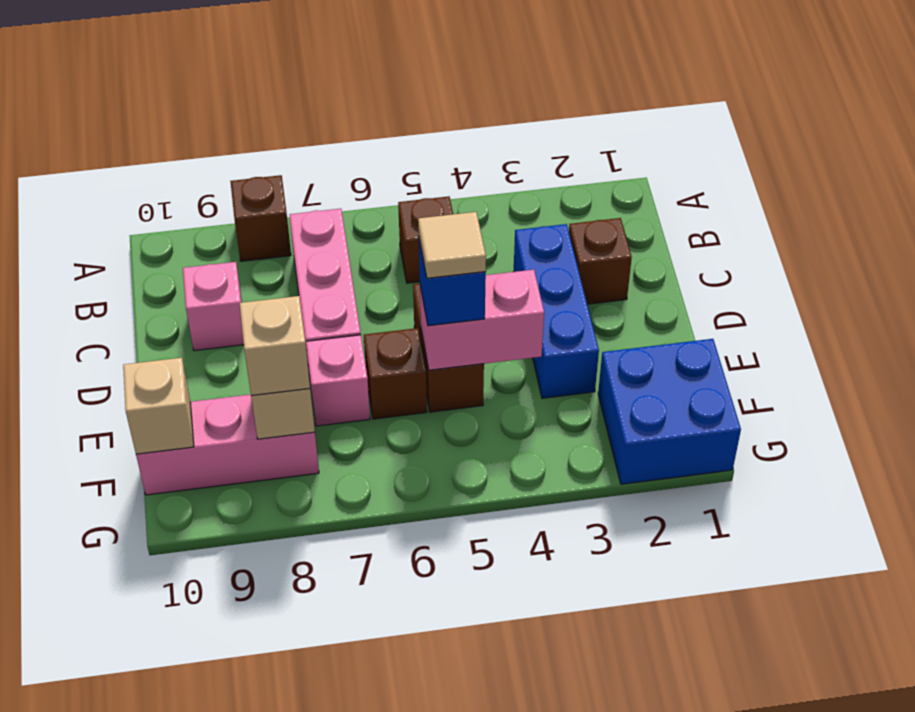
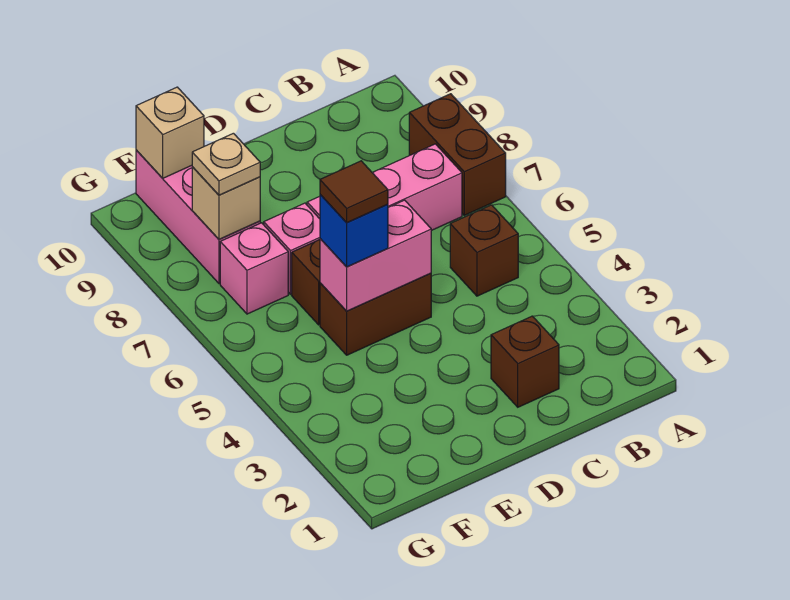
brown 1x1 brick [230,175,291,261] -> brown 1x2 brick [409,94,506,215]
blue 1x3 brick [514,224,599,398] -> none
pink 1x1 brick [183,262,244,351] -> pink 1x1 brick moved to [220,223,288,314]
pink 1x2 brick [420,270,544,370] -> pink 1x2 brick turned to [320,200,431,311]
tan 1x1 tile [418,212,486,278] -> brown 1x1 tile [320,161,388,223]
blue 2x2 brick [598,339,741,484] -> none
tan 1x1 brick [240,296,310,396] -> tan 1x1 plate [192,133,260,195]

